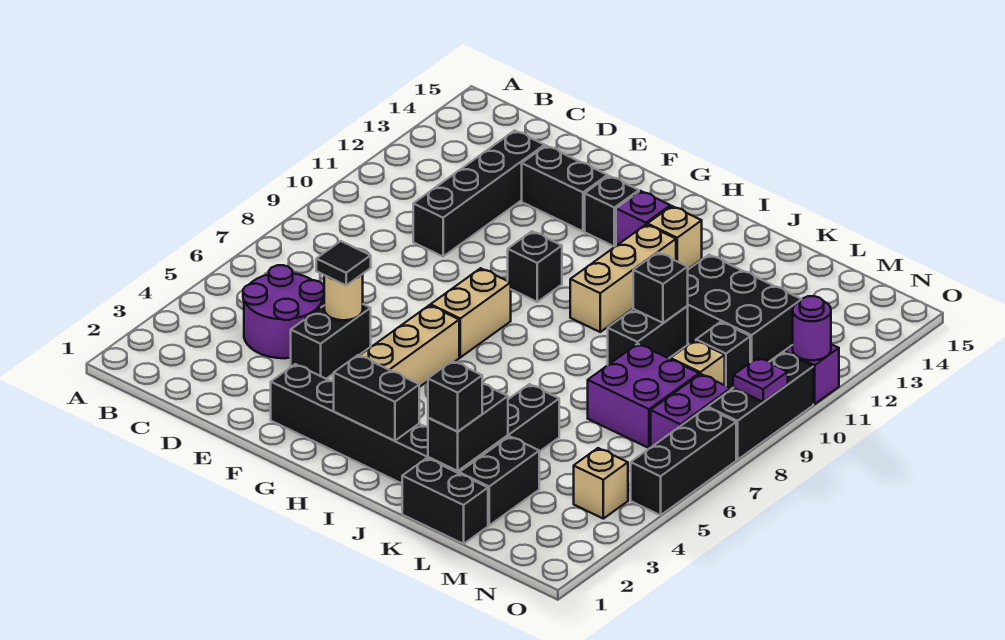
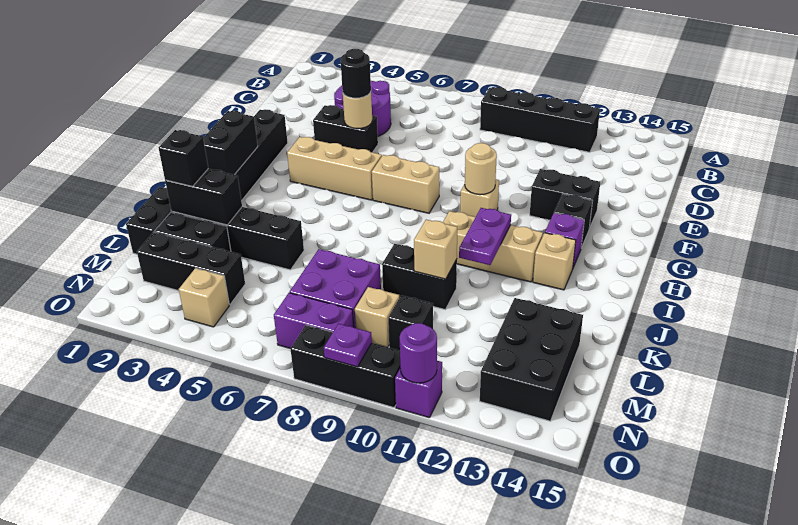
black 1x4 brick [413,130,545,256] -> black 1x4 brick moved to [480,87,600,152]
black 1x1 tile [316,241,371,285] -> black 1x1 round brick [340,49,371,98]
black 1x2 brick [522,146,607,231] -> black 1x2 brick turned to [530,169,600,228]
black 1x1 brick [508,231,562,302] -> tan 1x1 brick [460,179,499,217]
none -> tan 1x1 round brick [465,143,497,195]
none -> purple 1x2 plate [459,208,511,265]
black 1x1 brick [633,252,688,323] -> tan 1x1 brick [414,220,457,279]
black 2x3 brick [688,255,801,362] -> black 2x3 brick moved to [480,298,583,421]
black 1x3 brick [631,408,736,515] -> black 1x3 brick moved to [137,232,245,304]

